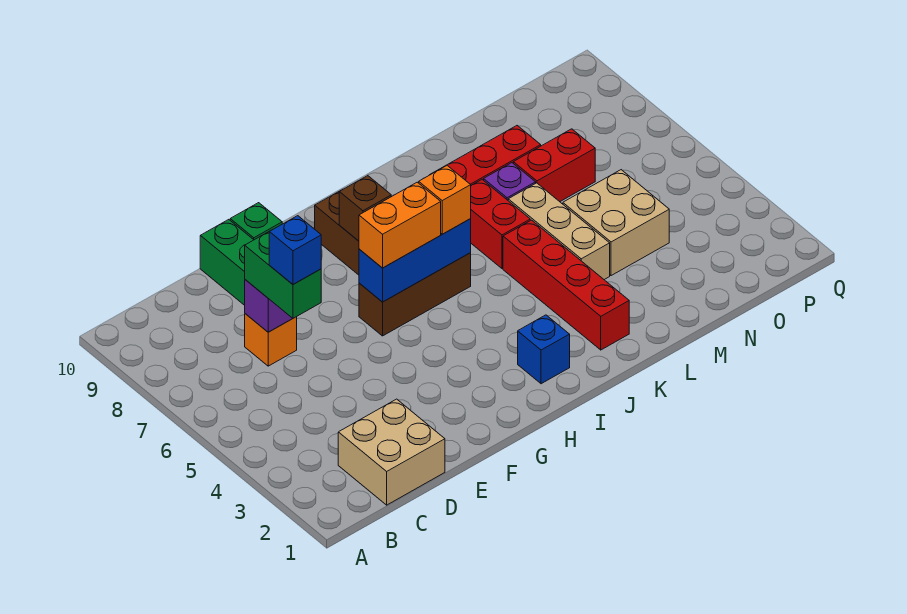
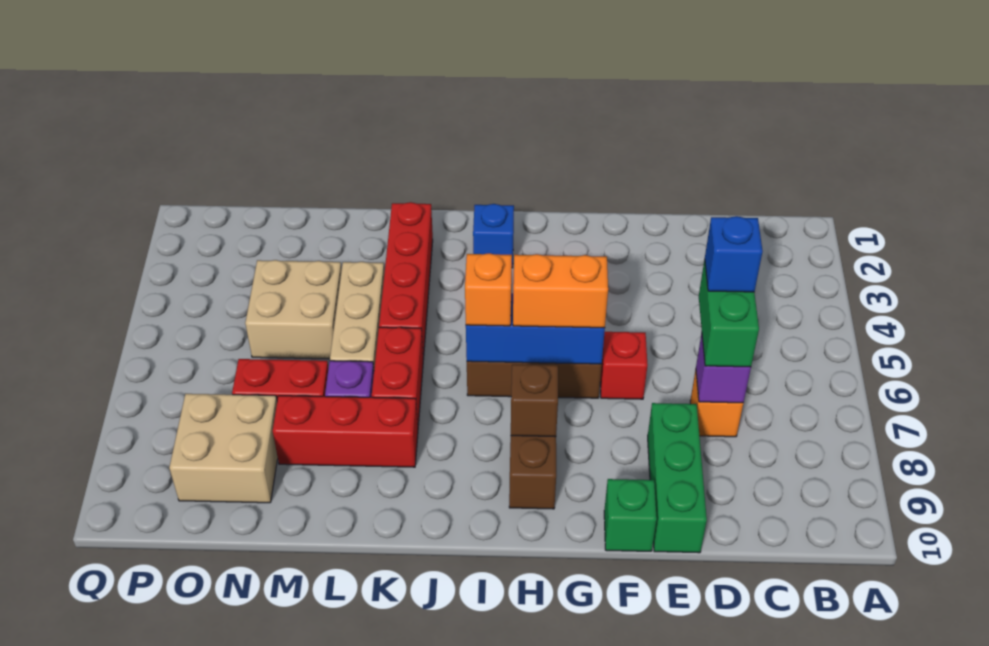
tan 2x2 brick [338,399,445,505] -> tan 2x2 brick moved to [169,394,278,503]
none -> red 1x1 brick [600,332,647,399]

